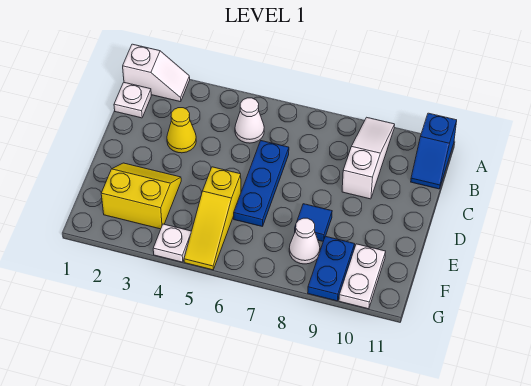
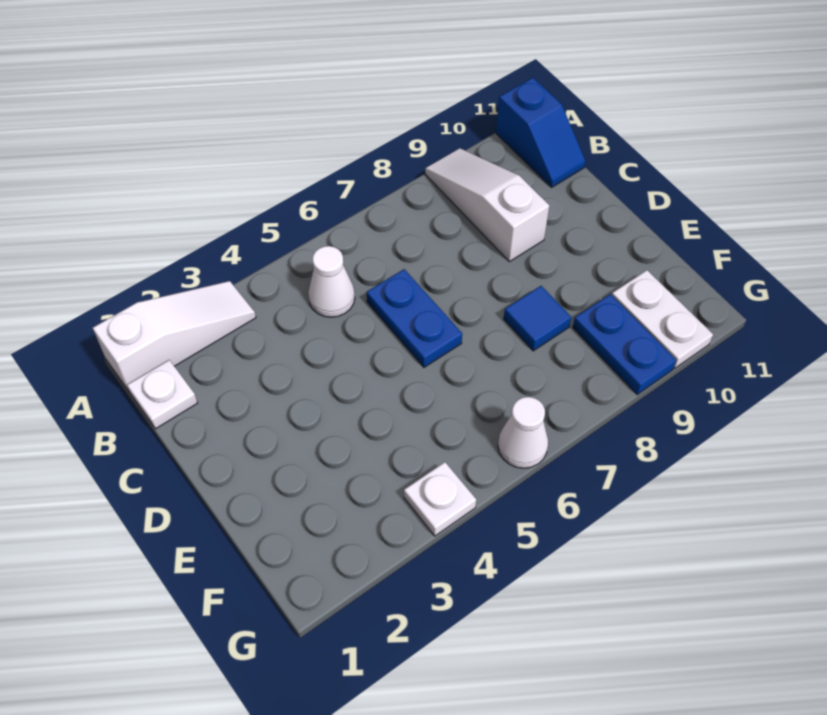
white 1x2 slope [123,44,190,102] -> white 1x3 slope [93,281,256,392]
yellow 1x1 cone [167,108,196,153] -> none
blue 1x3 plate [234,141,289,227] -> blue 1x2 plate [367,269,462,367]
yellow 2x2 slope [101,163,181,229] -> none
yellow 1x3 slope [184,167,241,270] -> none
white 1x1 cone [289,218,320,264] -> white 1x1 cone moved to [498,397,548,468]

